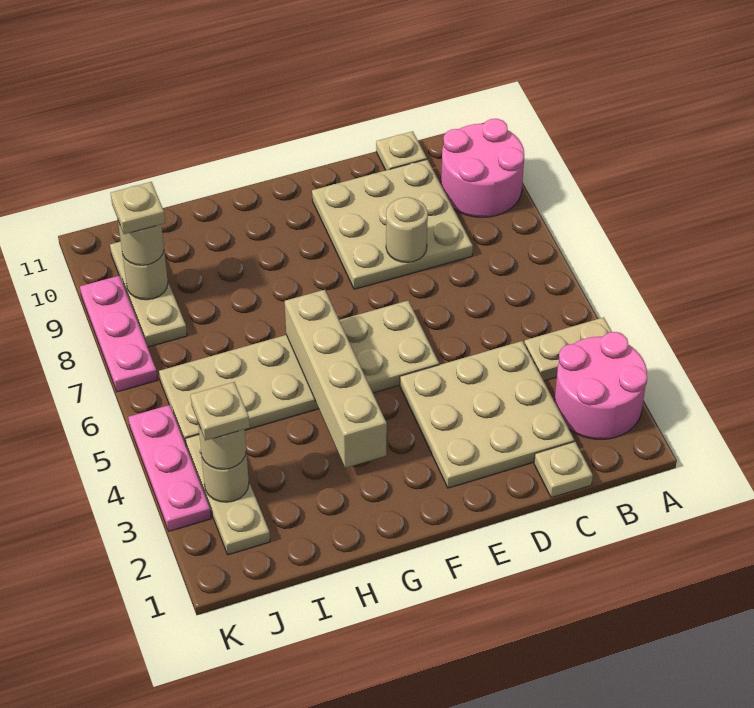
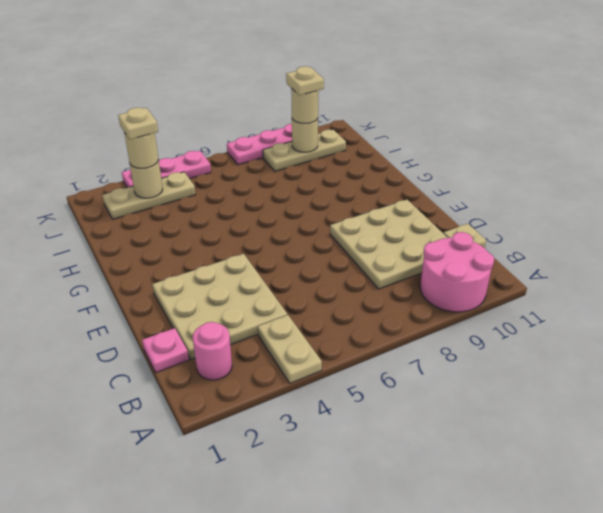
pink 2x2 round brick [554,332,647,439] -> pink 1x1 round brick [193,322,232,380]
tan 1x1 plate [534,442,593,498] -> pink 1x1 plate [142,328,189,373]
tan 1x1 round brick [386,197,428,263] -> none
tan 2x6 plate [159,301,439,445] -> none
tan 1x4 brick [285,290,387,468] -> none

